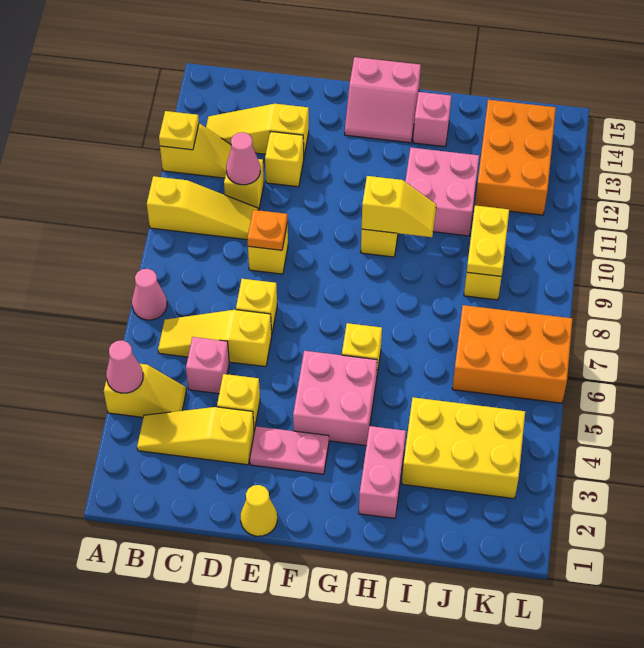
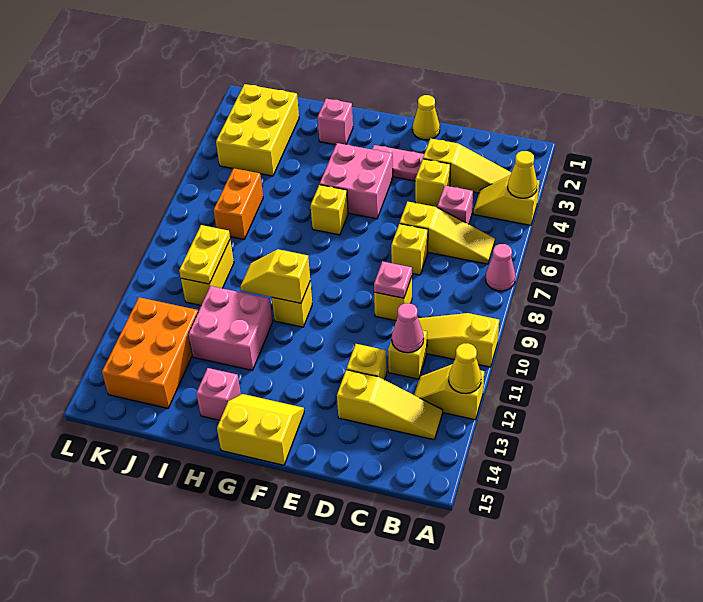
pink 1x1 cone [106,340,143,393] -> yellow 1x1 cone [508,151,537,198]
yellow 1x1 plate [159,111,199,150] -> yellow 1x1 cone [449,343,481,394]
orange 1x1 plate [247,210,288,250] -> pink 1x1 plate [374,261,412,298]
pink 2x2 slope [345,57,421,143] -> yellow 2x2 slope [217,394,304,465]
pink 1x2 brick [359,426,406,518] -> pink 1x1 brick [318,99,353,145]
yellow 2x3 brick [402,397,525,499] -> yellow 2x3 brick turned to [216,84,299,176]
orange 2x3 brick [452,305,572,403] -> orange 1x2 brick [214,168,263,239]

